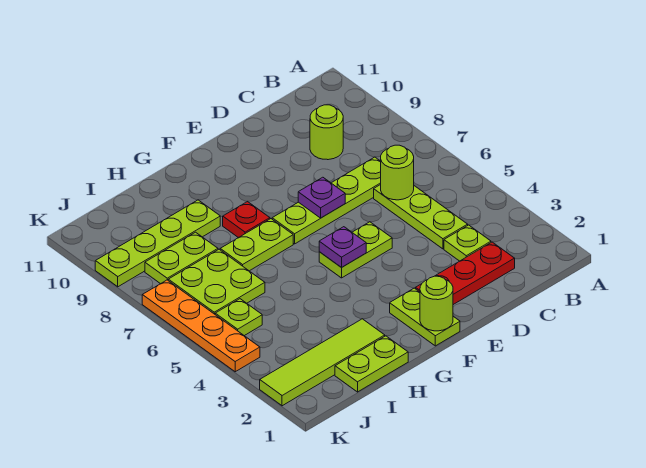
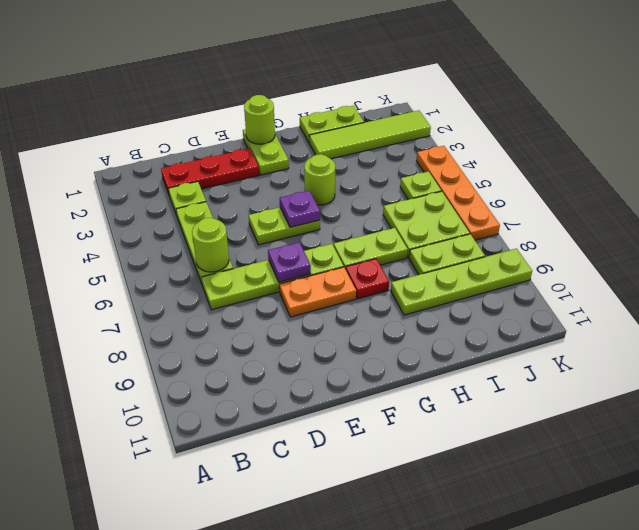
lime 1x1 round brick [310,105,343,160] -> lime 1x1 round brick moved to [304,154,335,205]
none -> orange 1x2 plate [279,267,356,317]

